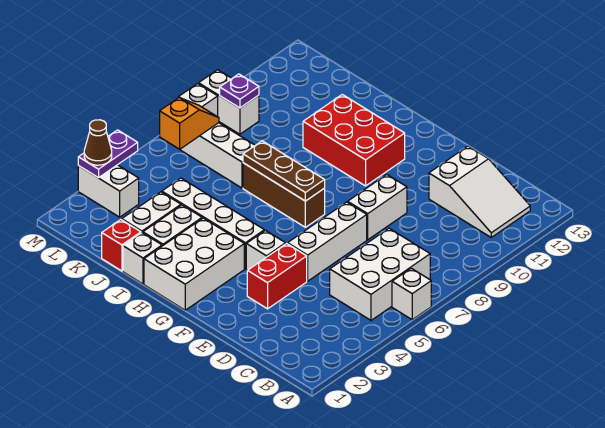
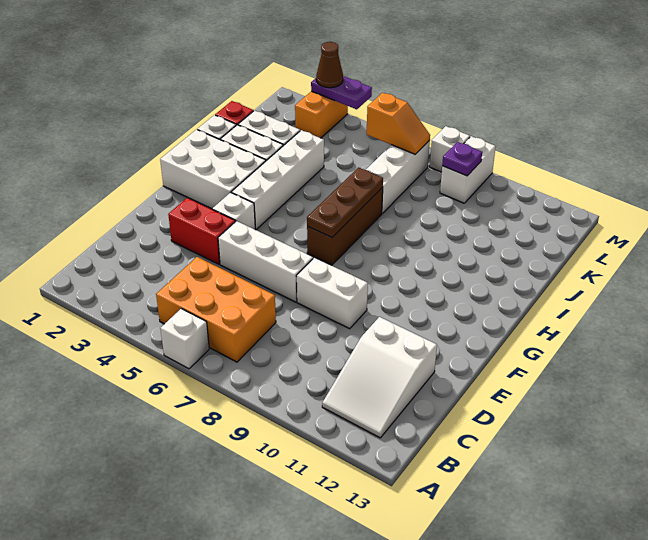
white 2x3 brick [330,228,430,320] -> orange 2x3 brick [156,257,276,362]
red 2x3 brick [303,95,405,186] -> none
white 1x2 brick [78,165,139,217] -> orange 1x2 brick [295,91,348,138]

